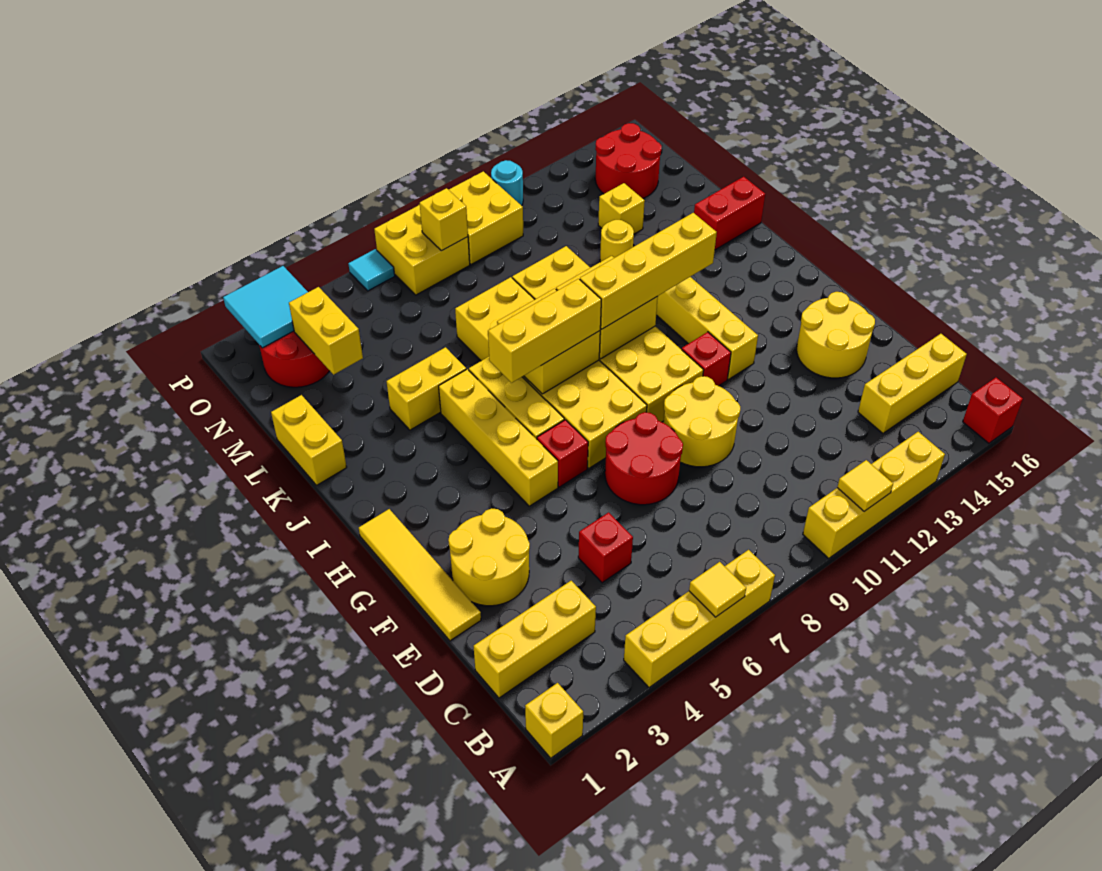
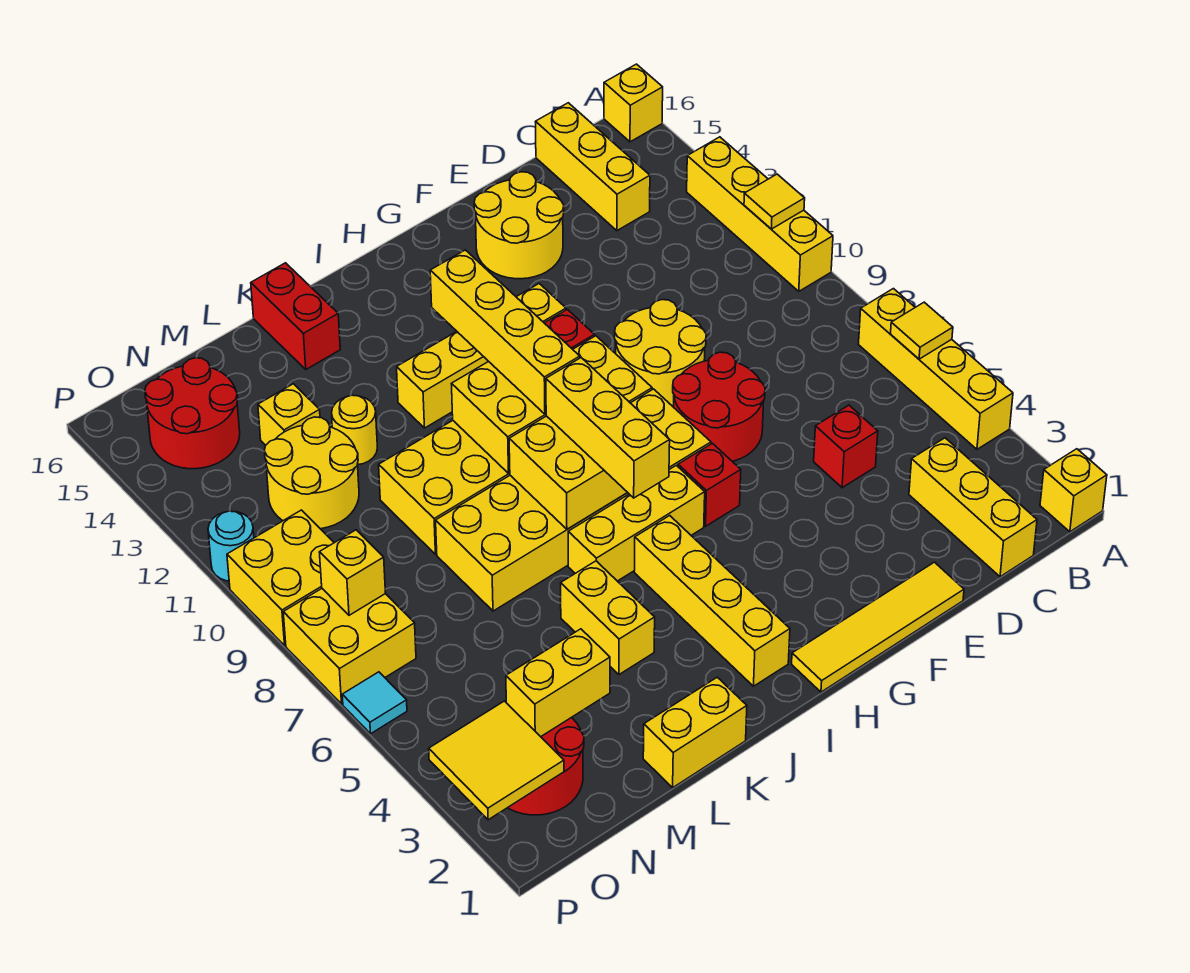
red 1x1 brick [963,378,1023,443] -> yellow 1x1 brick [604,64,663,142]
yellow 2x2 round brick [448,508,530,606] -> yellow 2x2 round brick moved to [264,417,359,529]
yellow 1x4 brick [439,369,558,506] -> yellow 1x4 brick turned to [634,516,790,686]
cyan 2x2 tile [223,266,308,348] -> yellow 2x2 tile [429,701,564,820]

